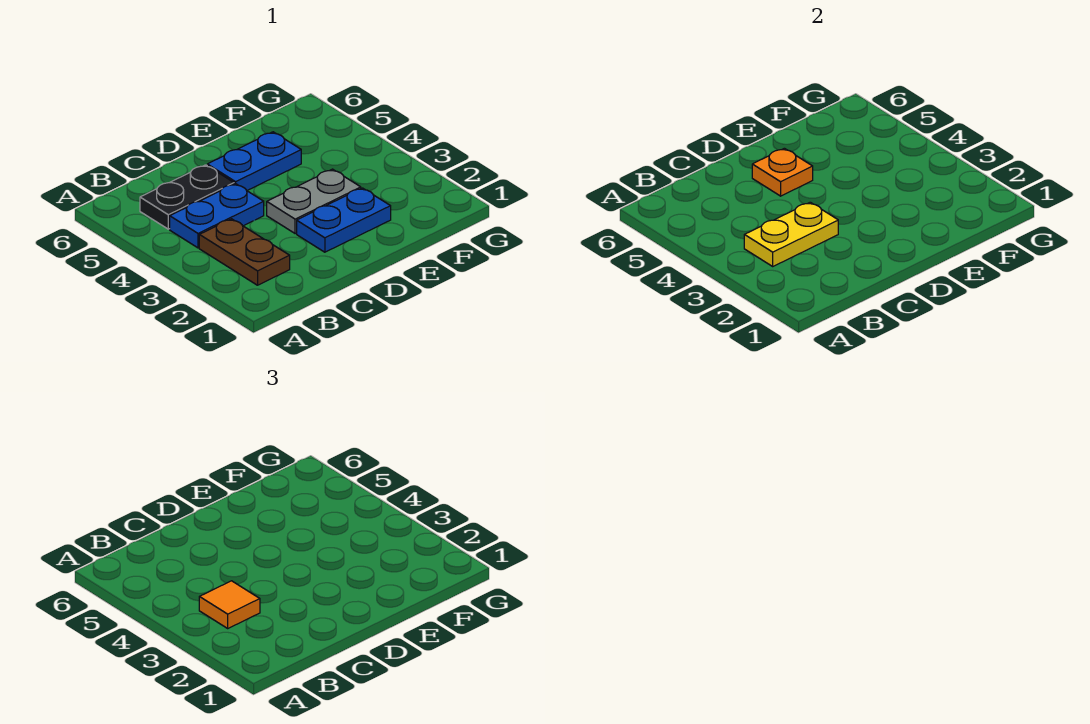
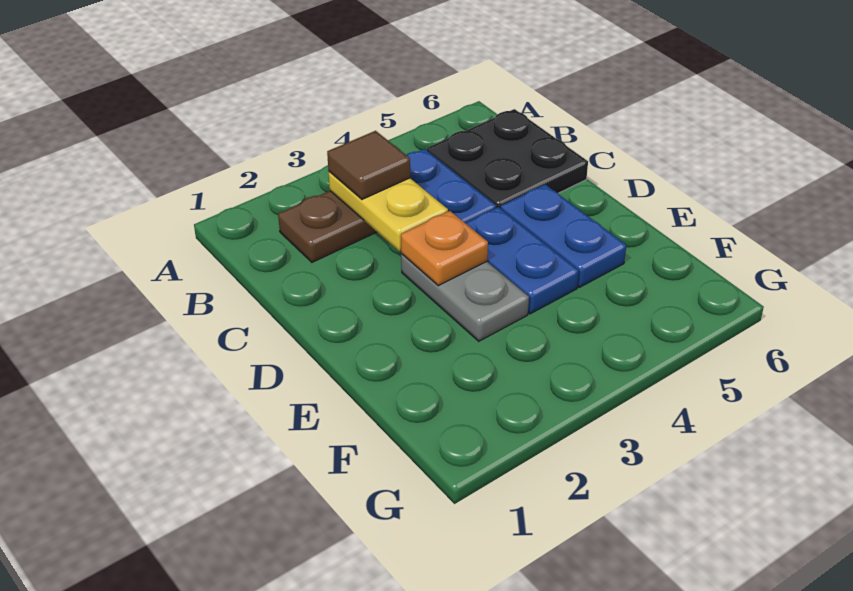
orange 1x1 tile [199,581,260,628] -> brown 1x1 tile [327,131,410,199]
black 1x2 plate [140,165,234,229] -> black 2x2 plate [427,109,588,208]
blue 1x2 plate [297,188,391,252] -> blue 1x2 plate moved to [466,207,579,314]
orange 1x1 plate [752,148,813,196] -> orange 1x1 plate moved to [401,211,488,286]

